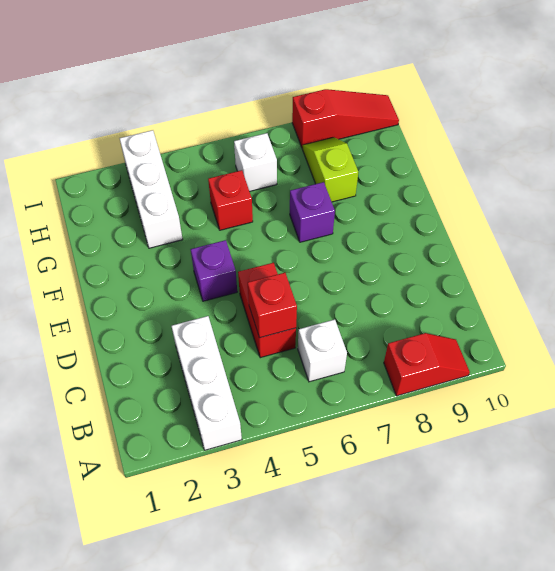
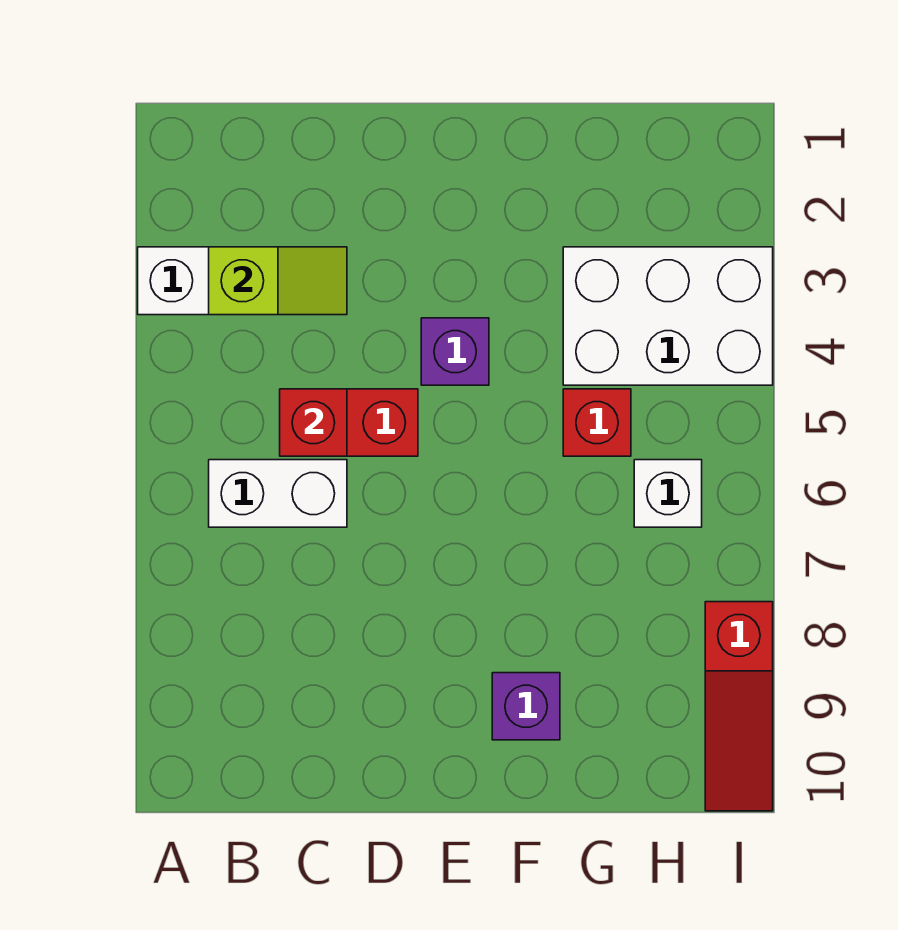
red 1x2 slope [384,333,470,396] -> none
white 1x1 brick [298,319,347,382] -> white 1x2 brick [209,460,347,527]
purple 1x1 brick [290,182,335,242] -> purple 1x1 brick moved to [492,673,560,740]
white 1x3 brick [120,130,183,248] -> white 2x3 brick [563,247,773,385]
lime 1x2 slope [302,138,358,202] -> lime 1x2 slope moved to [209,247,347,315]

